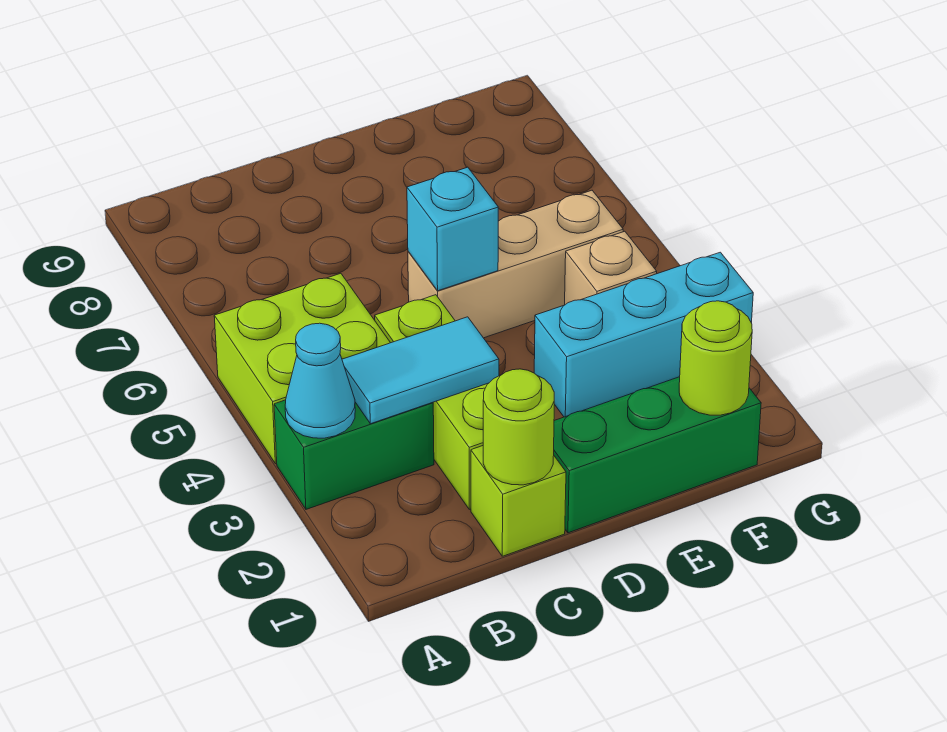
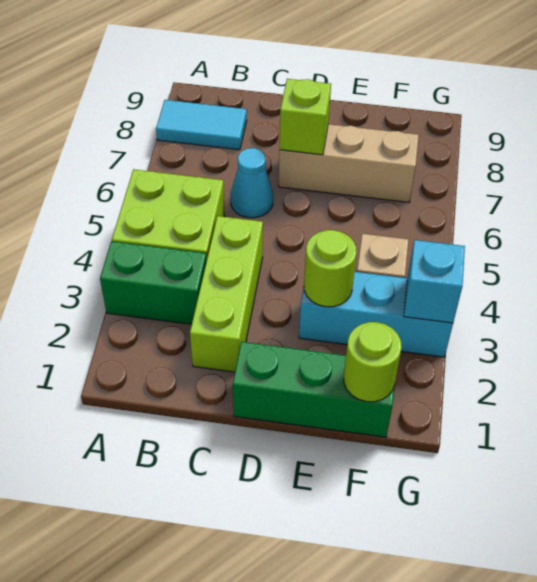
cyan 1x1 cone [285,323,355,438] -> cyan 1x1 cone moved to [231,148,273,218]
cyan 1x2 tile [342,317,499,424] -> cyan 1x2 tile moved to [156,100,247,150]
lime 1x1 brick [471,446,566,556] -> lime 1x1 brick moved to [279,79,331,155]
lime 1x1 round brick [483,369,554,485] -> lime 1x1 round brick moved to [304,230,357,307]
tan 1x3 brick [408,190,623,338] -> tan 1x3 brick moved to [279,124,419,202]
cyan 1x1 brick [407,167,498,291] -> cyan 1x1 brick moved to [404,240,465,323]

